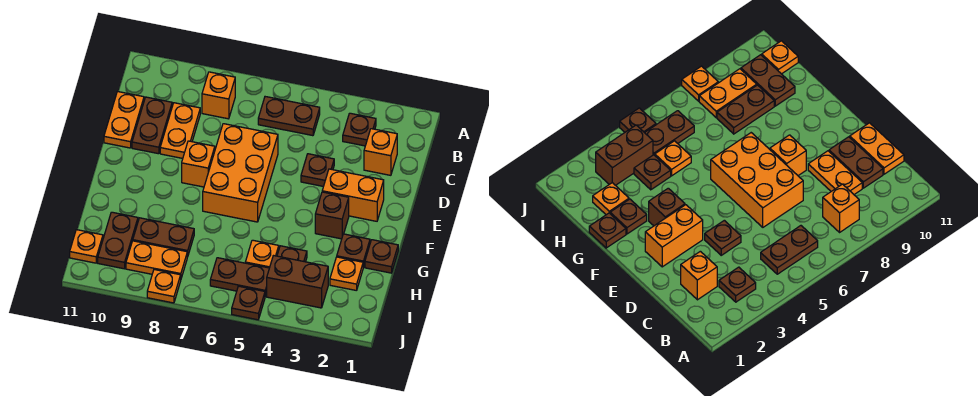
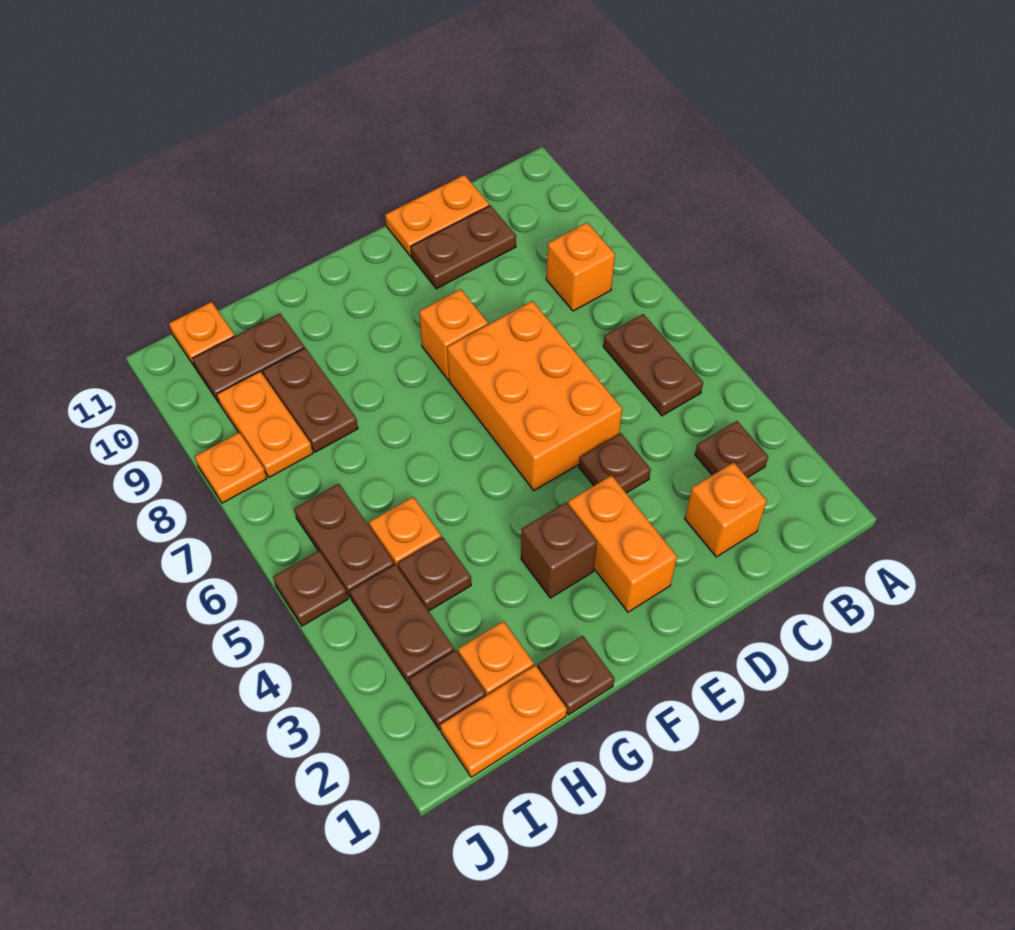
orange 1x2 plate [160,103,200,158] -> orange 1x2 plate moved to [440,665,567,777]
orange 2x3 brick [203,124,278,222] -> orange 2x3 brick turned to [447,301,622,490]
brown 1x1 plate [337,234,370,267] -> brown 1x1 plate moved to [409,650,486,730]
brown 1x2 brick [267,256,328,308] -> brown 1x2 plate [350,564,454,684]

